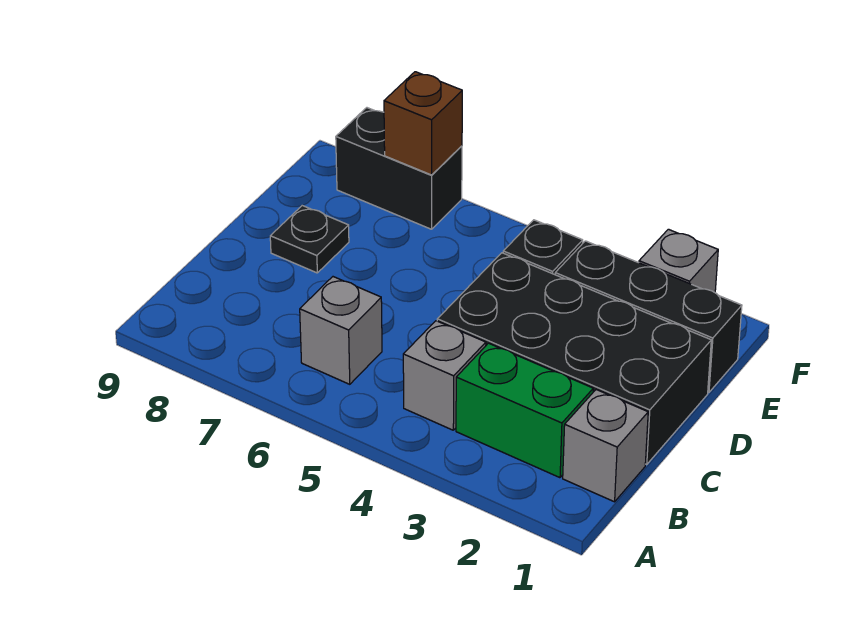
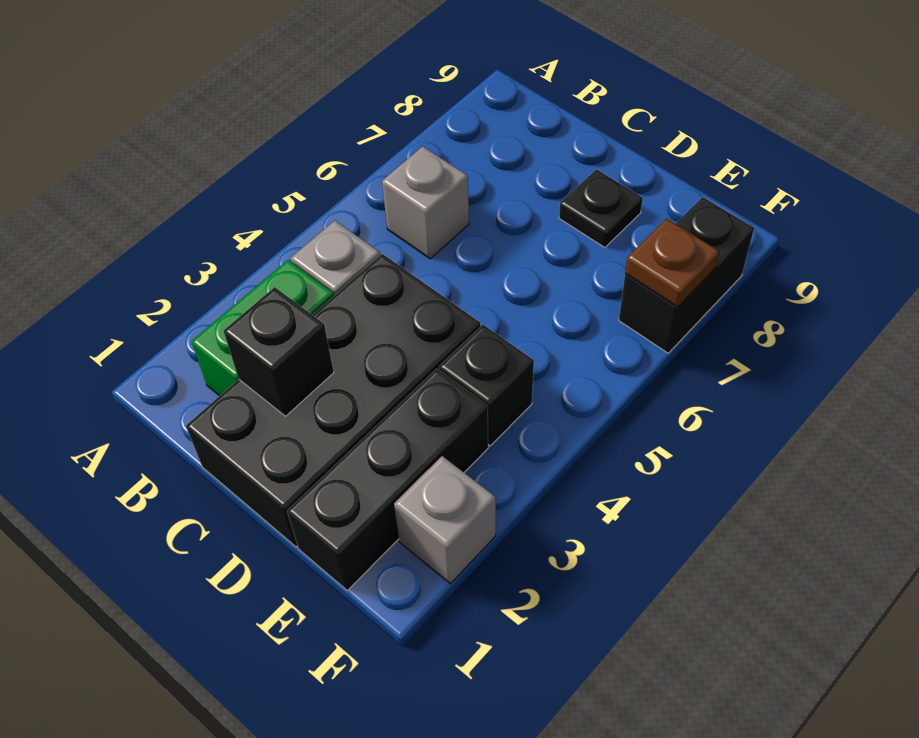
grey 1x1 brick [563,390,648,502] -> none
none -> black 1x1 brick [223,287,334,416]
brown 1x1 brick [384,72,462,175] -> brown 1x1 plate [625,219,720,307]

